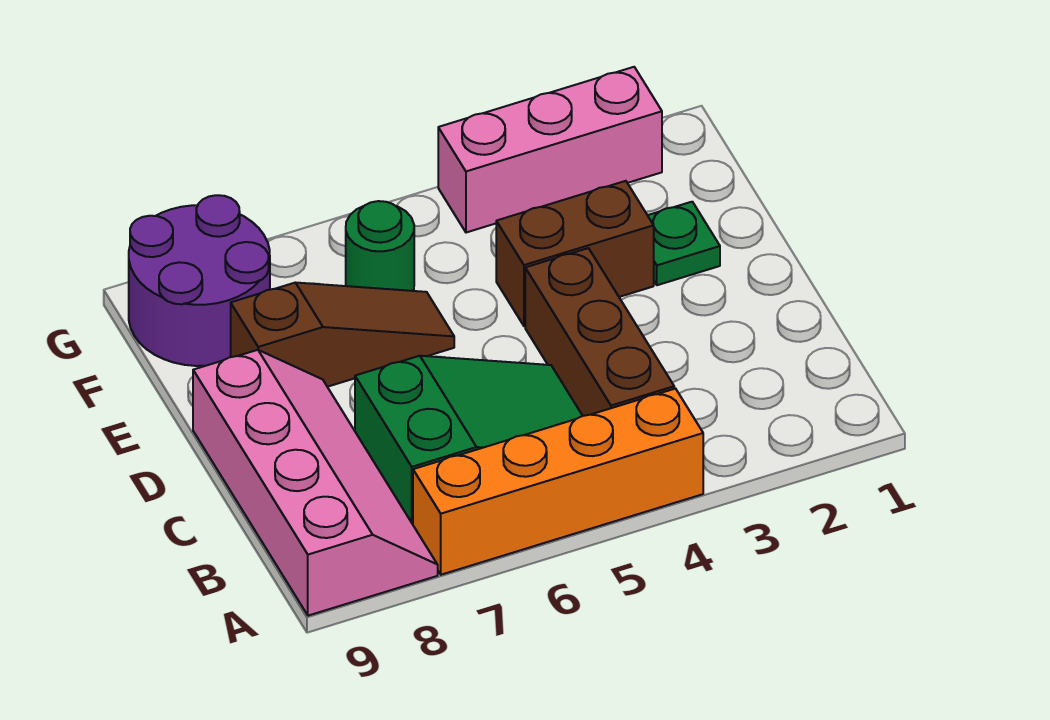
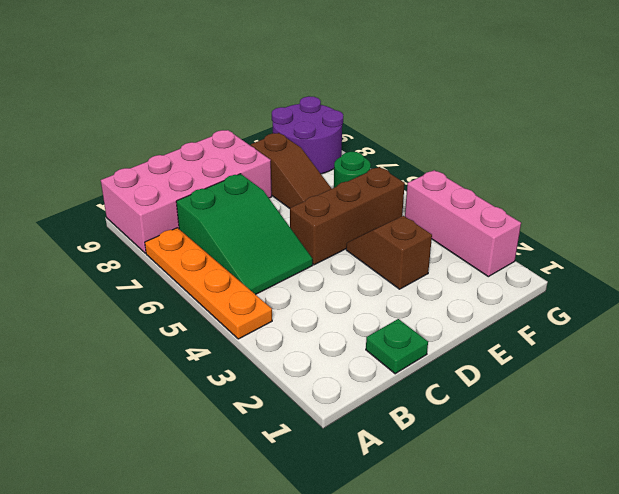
orange 1x4 brick [413,389,703,575] -> orange 1x4 plate [145,228,272,339]
pink 2x4 slope [193,350,438,616] -> pink 2x4 brick [101,130,272,253]
brown 1x3 brick [525,248,674,416] -> brown 1x3 brick moved to [290,167,405,265]
green 1x1 plate [648,202,720,285] -> green 1x1 plate moved to [366,319,428,374]
brown 1x2 brick [496,181,654,326] -> brown 1x2 slope [346,216,432,289]

